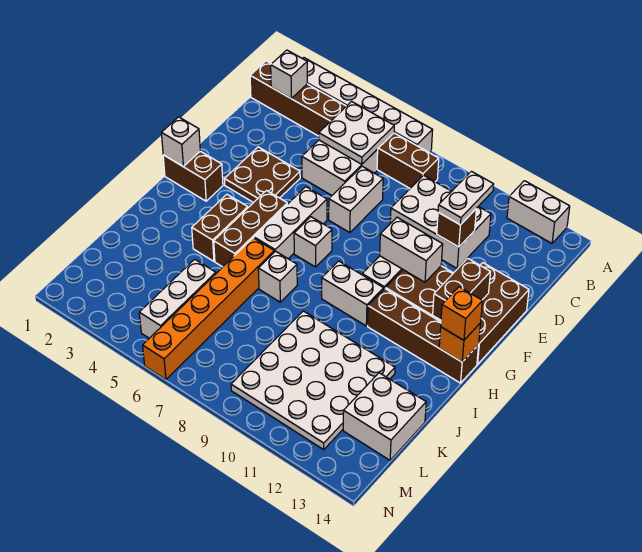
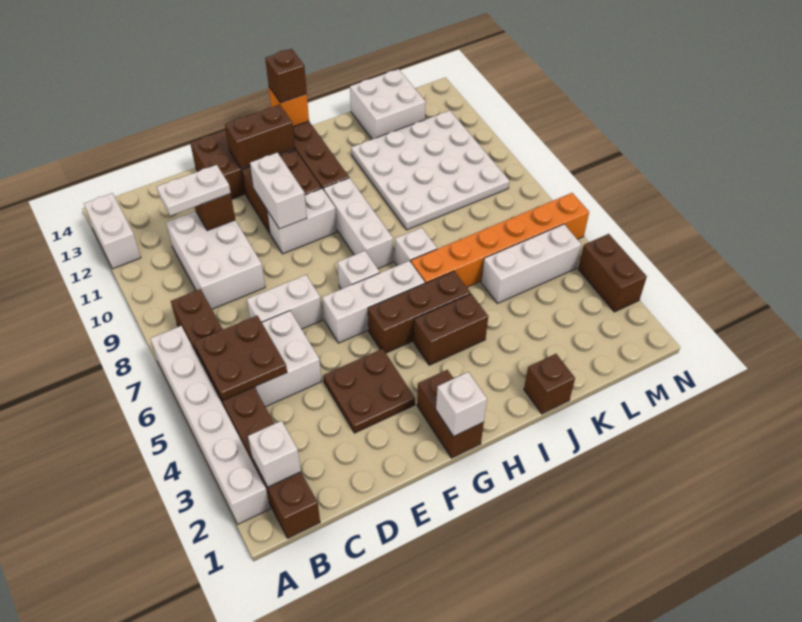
white 2x2 plate [319,102,394,164] -> brown 2x2 plate [194,316,287,401]
white 1x2 brick [322,261,384,326] -> white 1x3 brick [324,178,393,269]
orange 1x1 brick [441,287,482,340] -> brown 1x1 brick [265,49,307,103]
none -> brown 1x1 brick [524,354,575,414]
none -> brown 1x2 brick [578,234,647,312]

